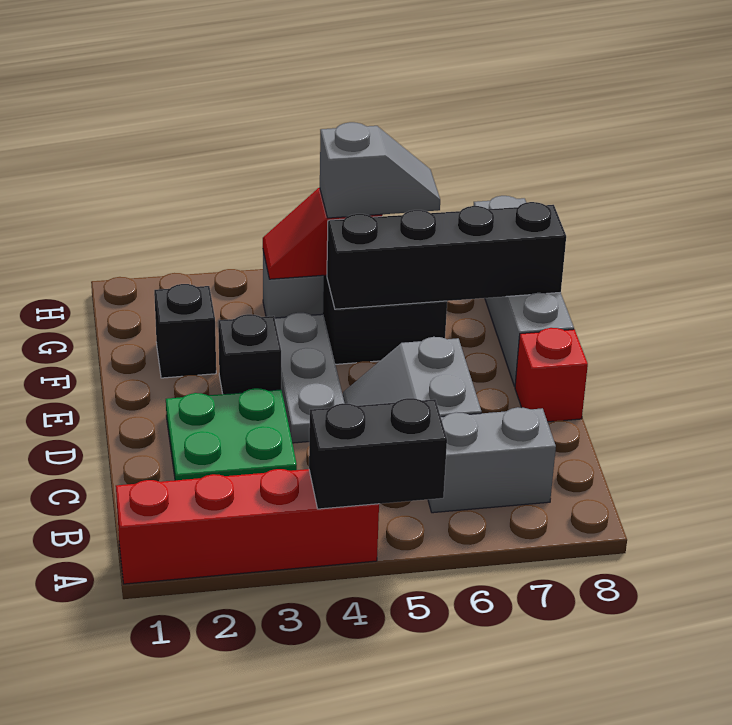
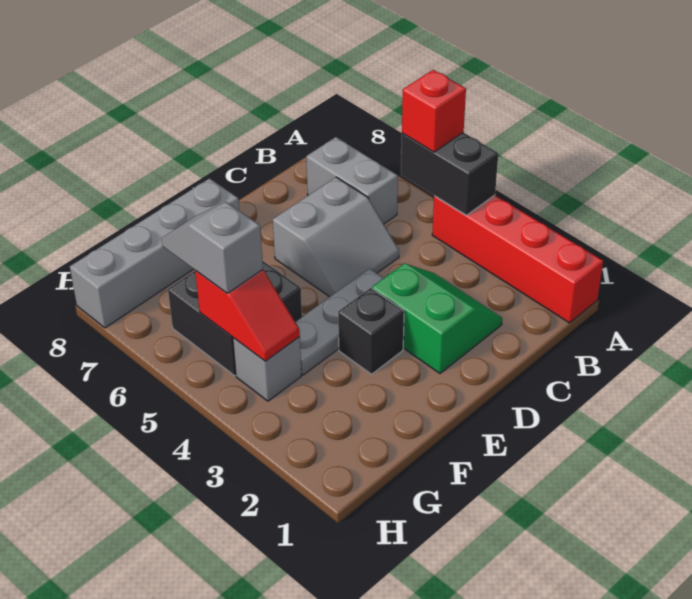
green 2x2 plate [166,388,297,480] -> green 2x2 slope [372,263,502,373]
red 1x1 brick [515,328,588,422] -> red 1x1 brick moved to [402,70,466,152]
black 1x1 brick [154,284,216,378] -> none
black 1x4 brick [327,202,566,309] -> none

